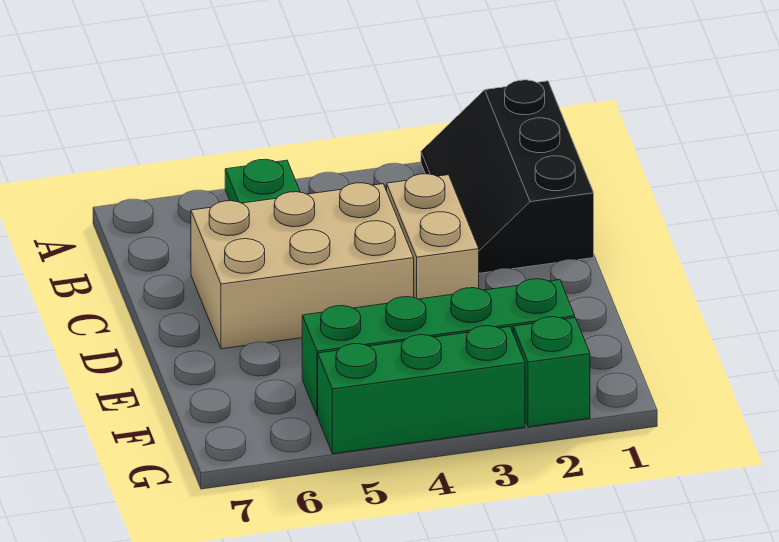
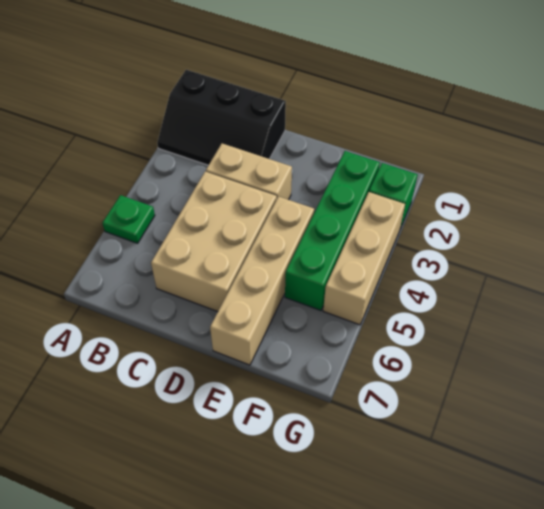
none -> tan 1x4 brick [210,197,314,365]
green 1x3 brick [318,326,525,454] -> tan 1x3 brick [323,192,405,325]

